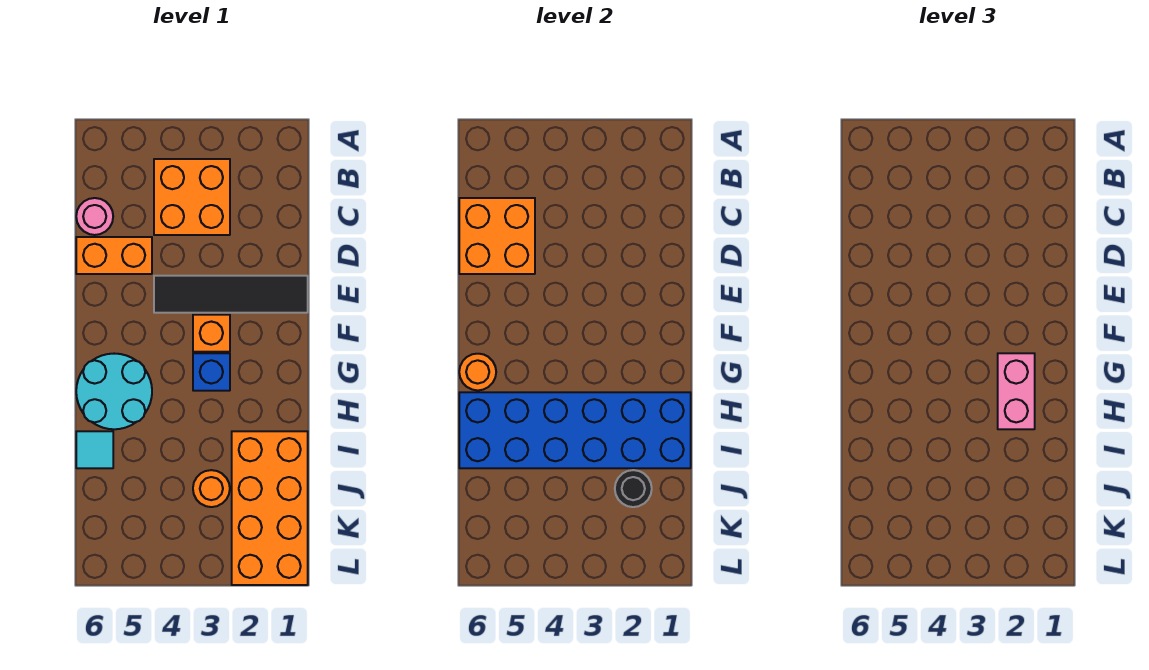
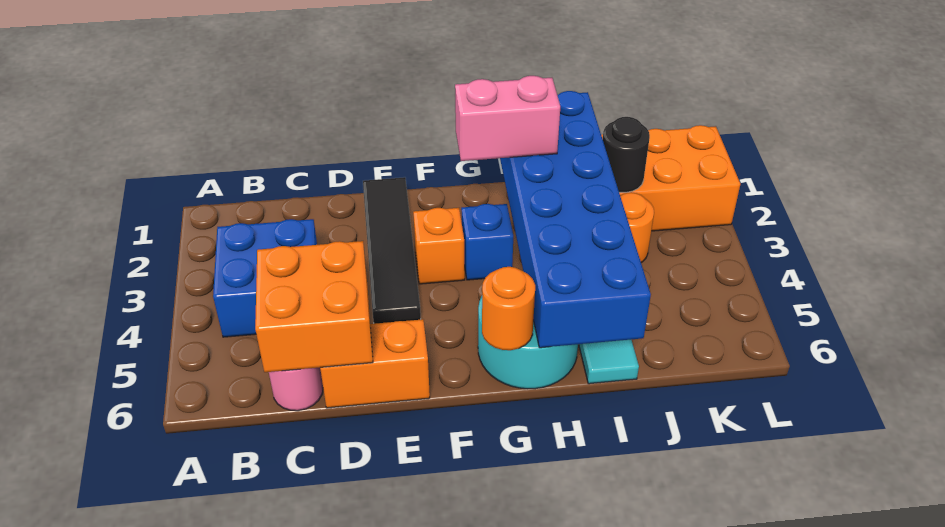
orange 2x2 brick [154,159,230,235] -> blue 2x2 brick [213,219,317,337]
orange 1x2 brick [76,237,152,274] -> orange 1x2 brick turned to [320,319,430,408]

